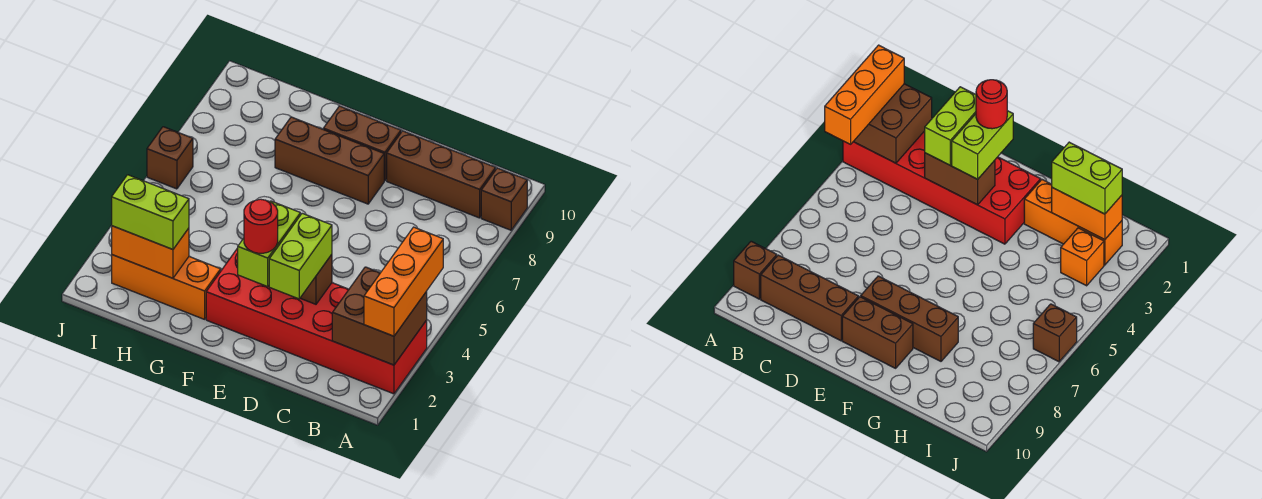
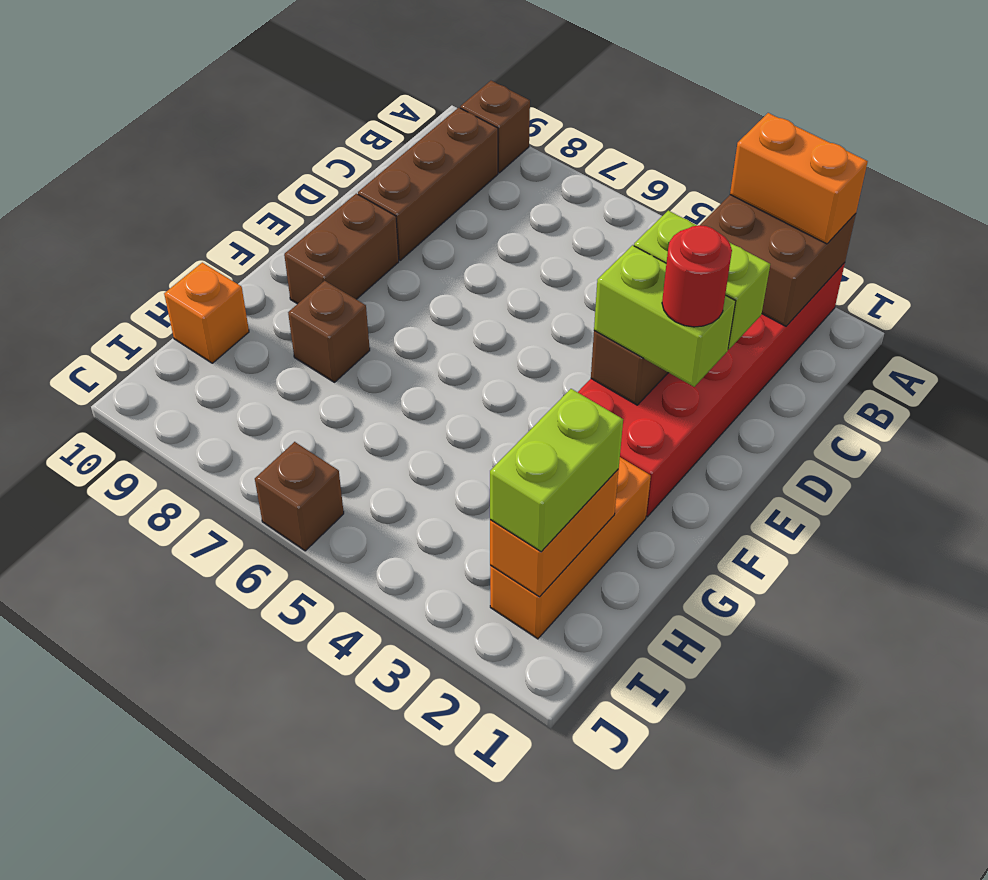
orange 1x3 brick [364,227,443,336] -> orange 1x2 brick [730,113,868,244]
brown 1x3 brick [275,117,384,204] -> brown 1x1 brick [288,281,370,382]
orange 1x1 brick [1061,228,1104,286] -> orange 1x1 brick moved to [164,262,249,363]

